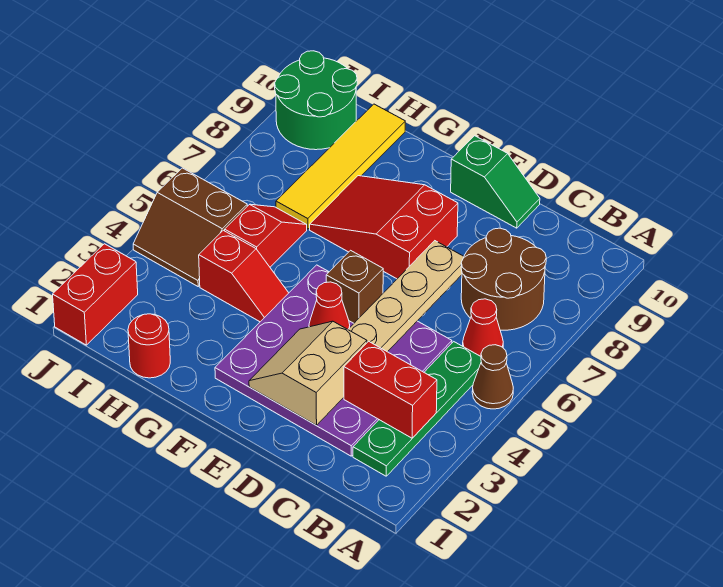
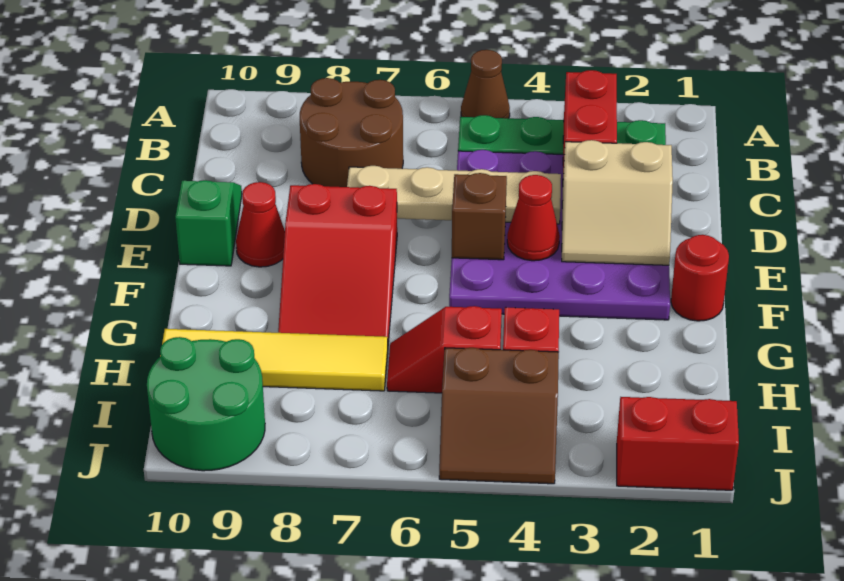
red 1x1 cone [463,299,503,356] -> red 1x1 cone moved to [236,182,285,267]
red 1x1 round brick [128,314,170,378] -> red 1x1 round brick moved to [671,235,729,321]
brown 2x2 slope [133,168,247,286] -> brown 2x2 slope turned to [439,348,559,484]

